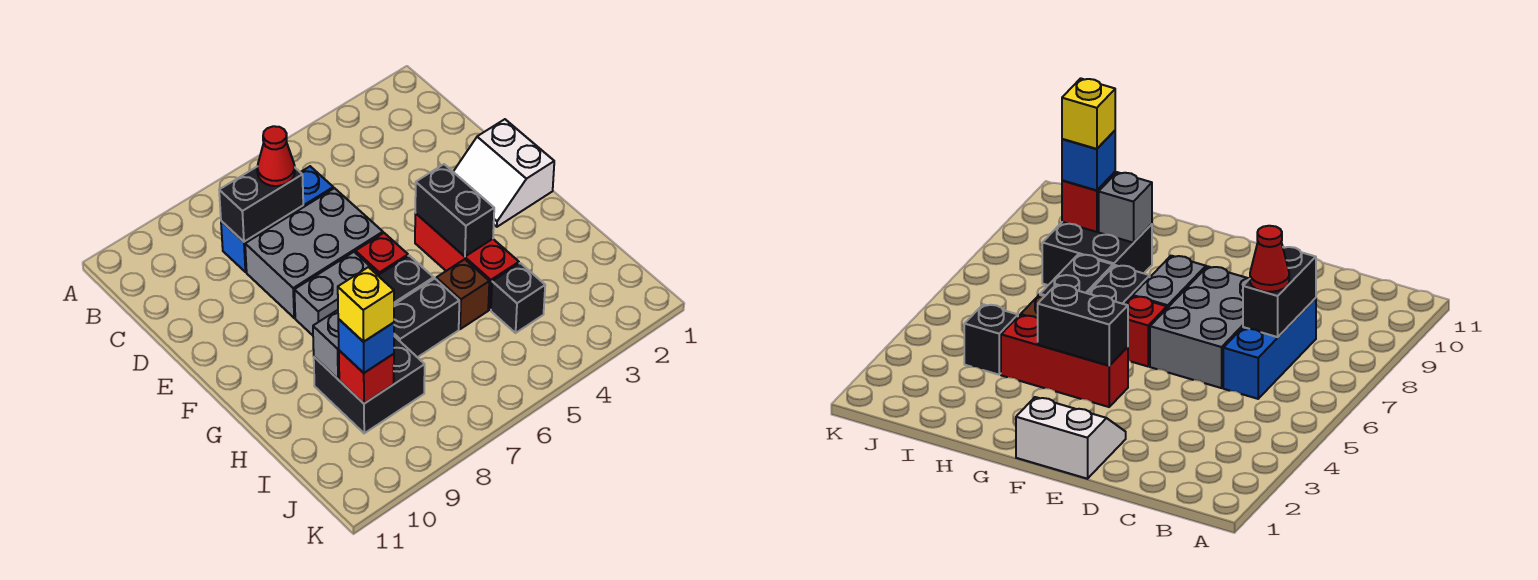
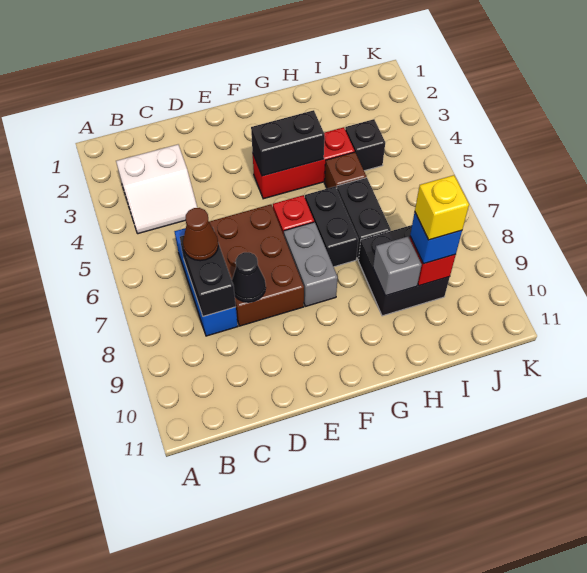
red 1x1 cone [257,126,295,186] -> brown 1x1 cone [183,208,218,261]
grey 2x3 brick [245,188,383,318] -> brown 2x3 brick [209,204,304,326]
none -> black 1x1 cone [232,252,266,302]
white 2x2 slope [453,119,554,227] -> white 2x2 slope moved to [116,145,197,234]

